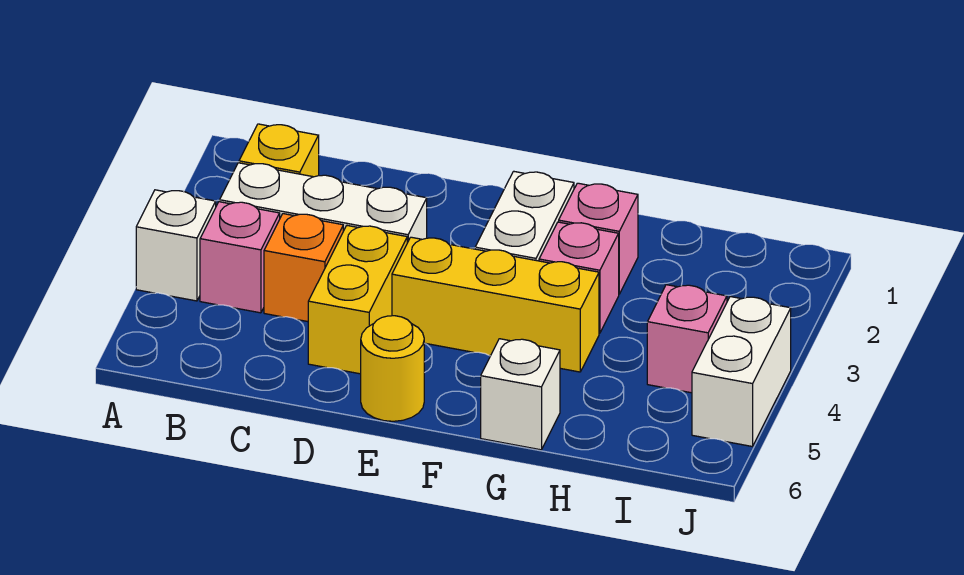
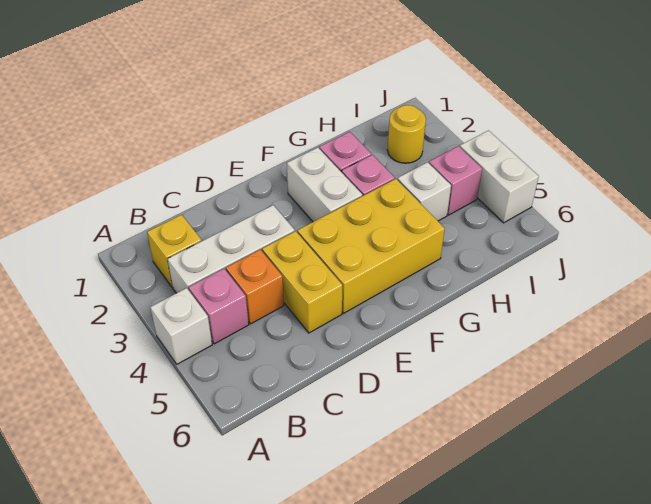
yellow 1x3 brick [392,237,599,372] -> yellow 2x3 brick [297,179,445,313]
yellow 1x1 round brick [361,316,424,421] -> yellow 1x1 round brick moved to [388,105,426,163]
white 1x1 brick [481,339,560,450] -> white 1x1 brick moved to [397,162,451,221]

